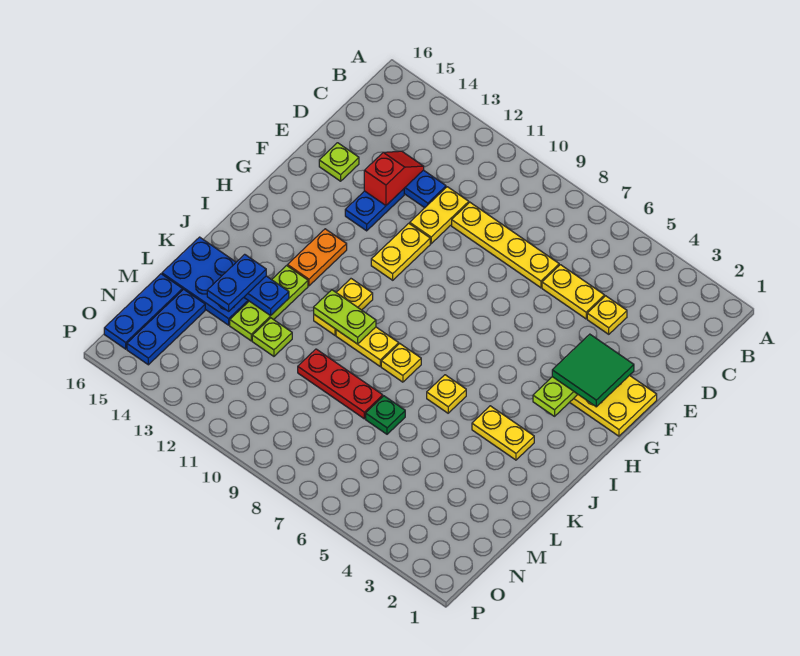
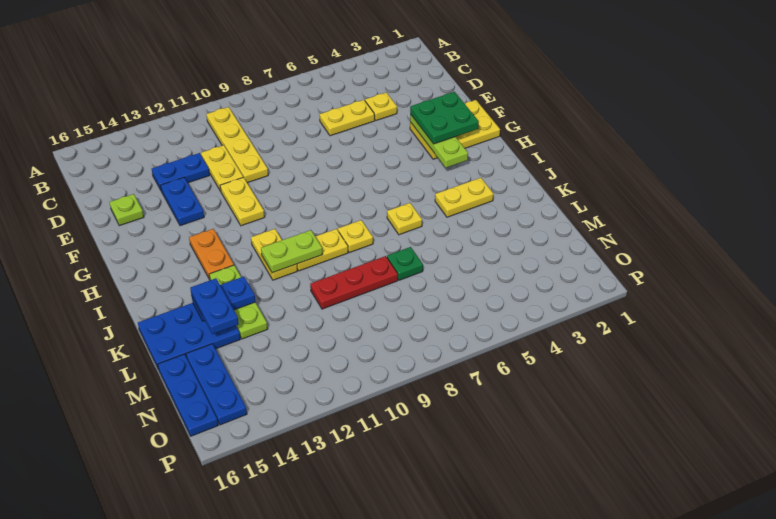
yellow 1x4 plate [452,202,559,288] -> yellow 1x4 plate turned to [206,107,268,183]
red 1x2 slope [364,151,424,205] -> none
green 2x2 tile [552,334,634,407] -> green 2x2 plate [410,92,479,144]
lime 1x1 plate [252,318,292,356] -> none

